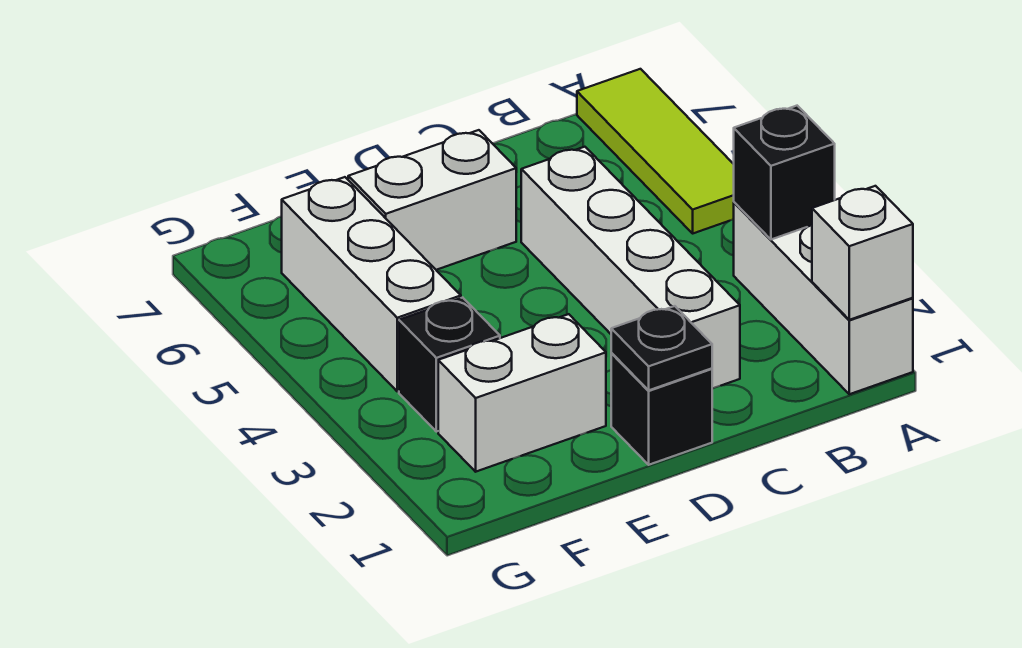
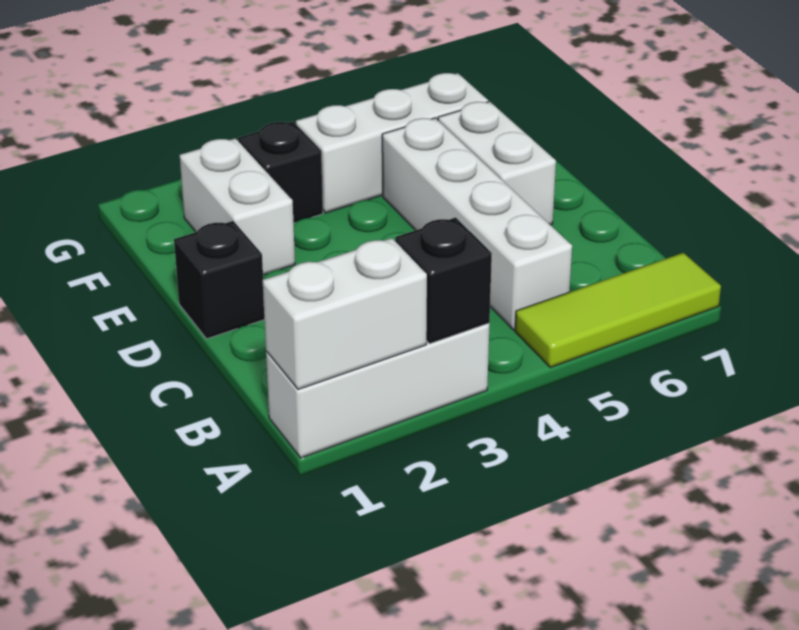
white 1x1 brick [812,186,913,320] -> white 1x2 brick [263,238,427,390]
white 1x4 brick [521,147,740,389] -> white 1x4 brick turned to [382,118,572,330]
black 1x1 plate [611,306,712,390] -> none

